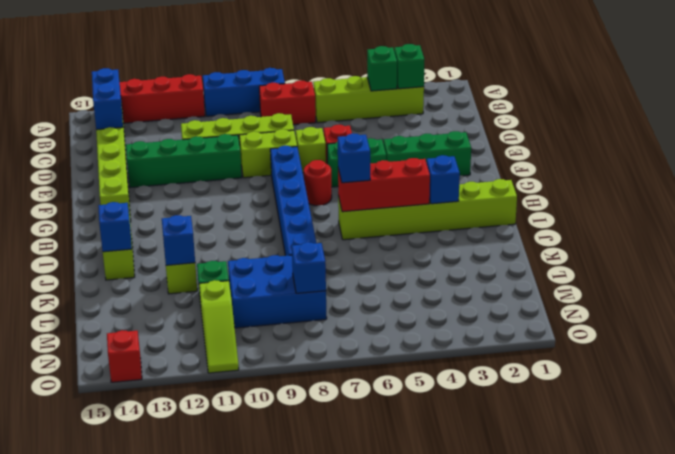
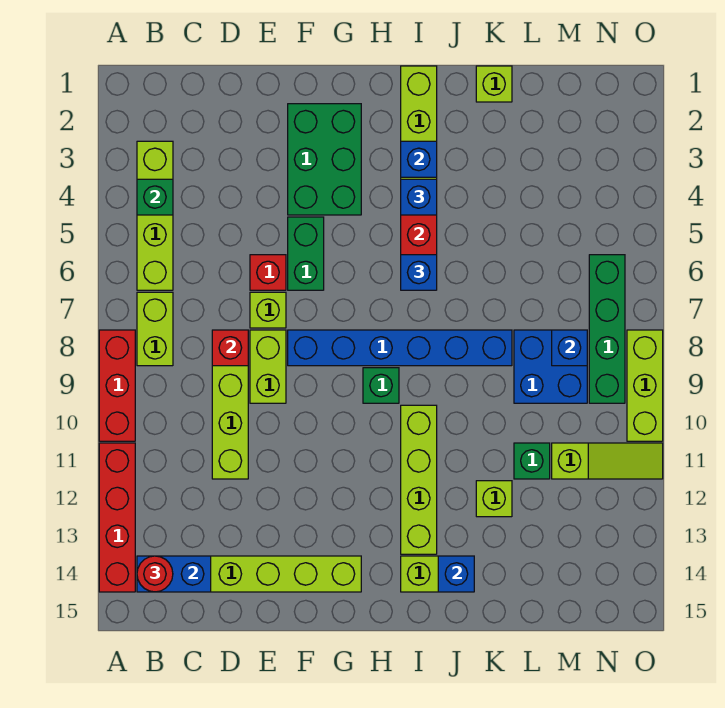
blue 1x3 brick [203,68,285,116] -> red 1x3 brick [99,330,135,441]
green 1x1 brick [394,44,424,89] -> green 1x1 brick moved to [363,368,399,403]
red 1x2 brick [259,80,316,125] -> lime 1x2 brick [137,292,173,366]
green 1x4 brick [126,134,242,188] -> green 1x4 brick moved to [589,255,625,403]
green 1x3 brick [383,131,471,176] -> green 2x3 brick [288,104,361,215]
red 1x1 round brick [304,160,332,206] -> red 1x1 round brick moved to [137,556,173,592]
none -> lime 1x4 brick [401,405,437,554]
none -> lime 1x1 brick [476,66,512,102]
blue 1x1 brick [162,215,195,265] -> blue 1x1 brick moved to [401,179,437,215]
blue 2x3 brick [228,255,327,328] -> blue 2x2 brick [514,330,587,403]
none -> lime 1x3 brick [627,330,663,441]
red 1x1 brick [107,330,142,382] -> red 1x1 brick moved to [212,330,248,366]

